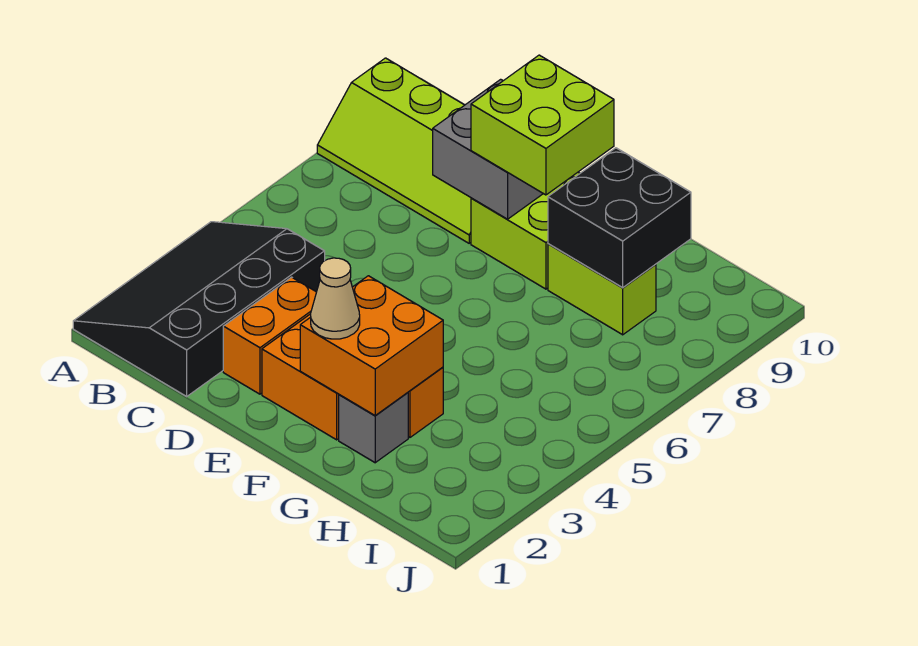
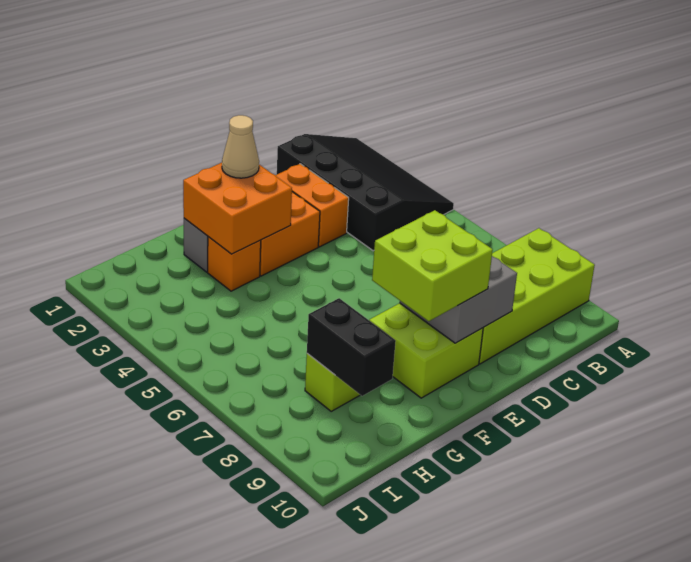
lime 2x4 slope [317,58,471,243] -> lime 2x4 brick [479,228,595,364]
black 2x2 brick [548,148,691,288] -> black 1x2 brick [307,298,396,396]

